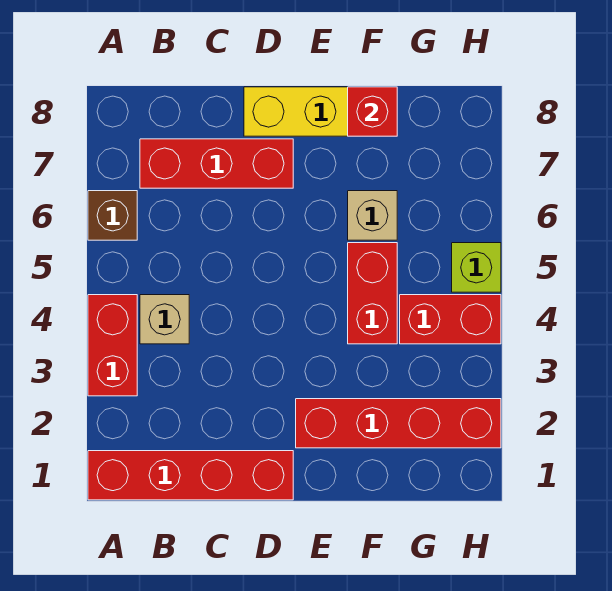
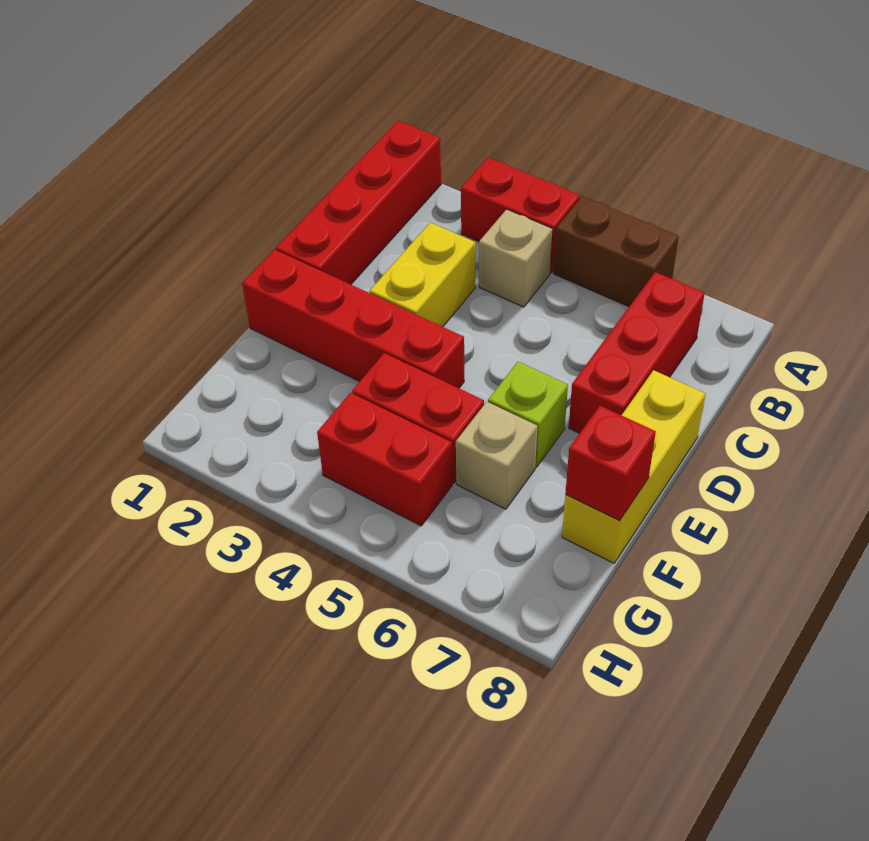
brown 1x1 brick [88,191,137,240] -> brown 1x2 brick [553,196,679,307]
none -> yellow 1x2 brick [370,223,475,327]
red 1x4 brick [296,399,501,448] -> red 1x4 brick turned to [242,249,464,388]
red 1x2 brick [400,295,501,344] -> red 1x2 brick turned to [317,393,452,526]
lime 1x1 brick [452,243,501,292] -> lime 1x1 brick moved to [488,362,568,467]

